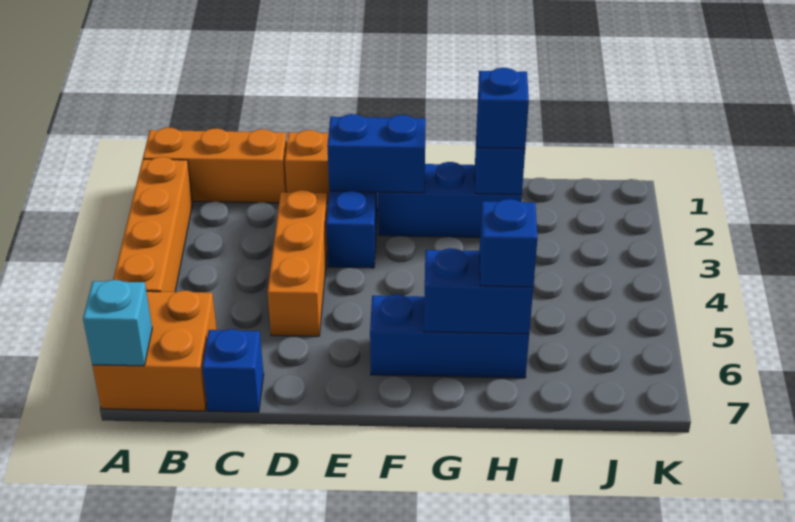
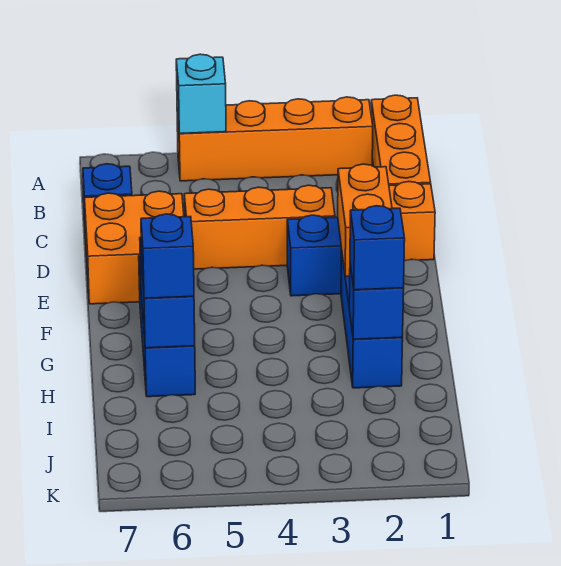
orange 2x2 brick [92,291,217,411] -> orange 2x2 brick moved to [84,191,184,304]
cyan 1x1 brick [83,280,152,366] -> cyan 1x1 brick moved to [176,54,226,134]
blue 1x2 brick [327,114,426,193] -> orange 1x2 brick [338,164,392,276]

